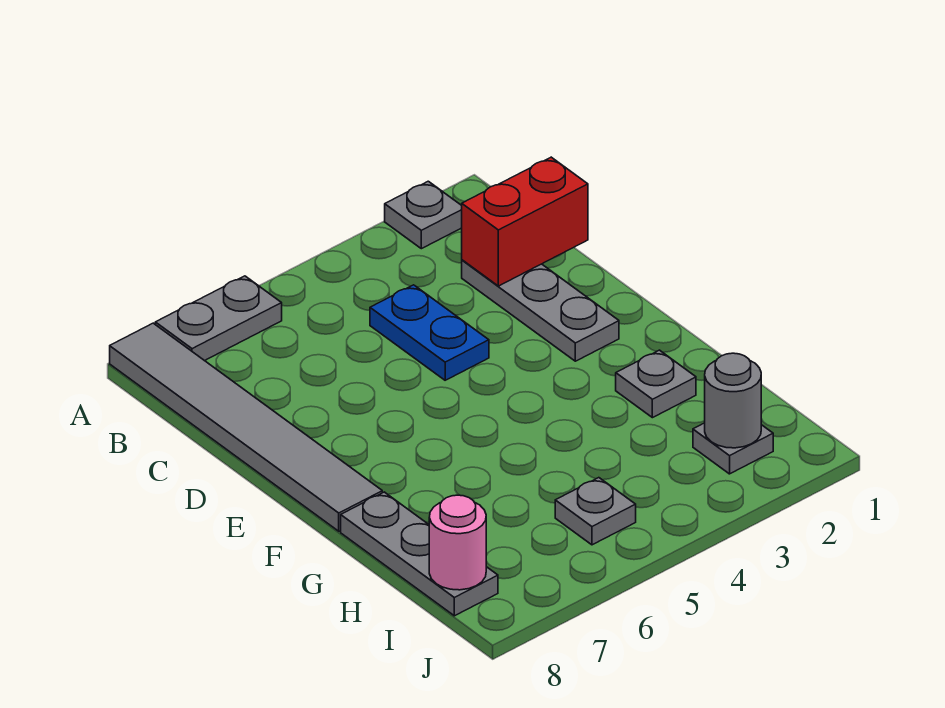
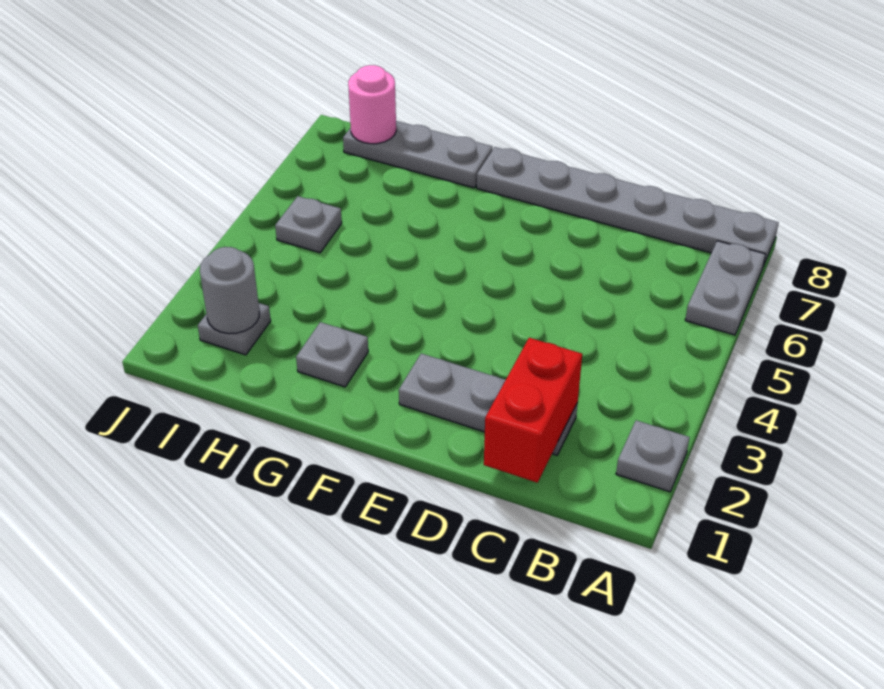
grey 1x6 tile [110,323,382,531] -> grey 1x6 plate [477,147,779,266]
blue 1x2 plate [370,285,489,380] -> none

